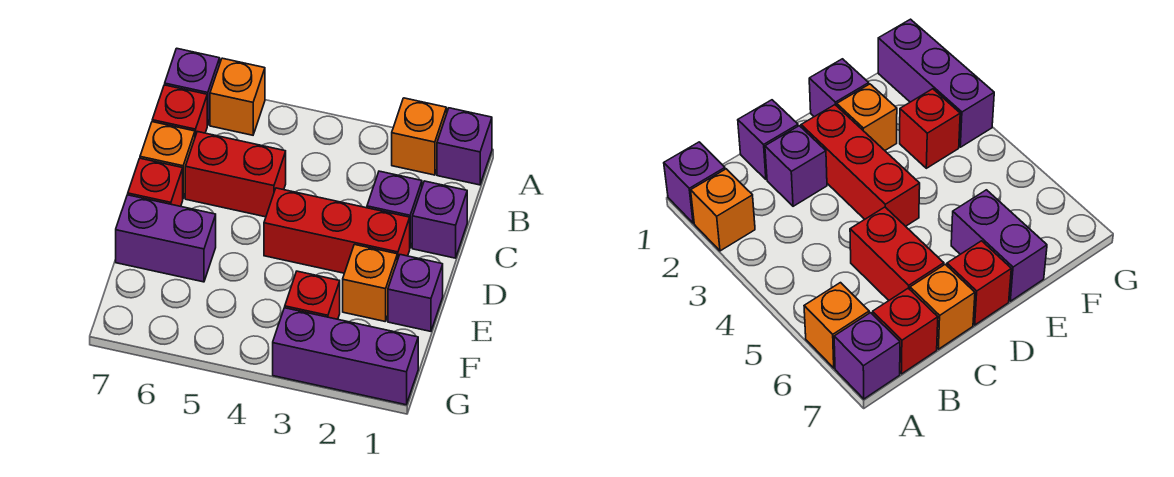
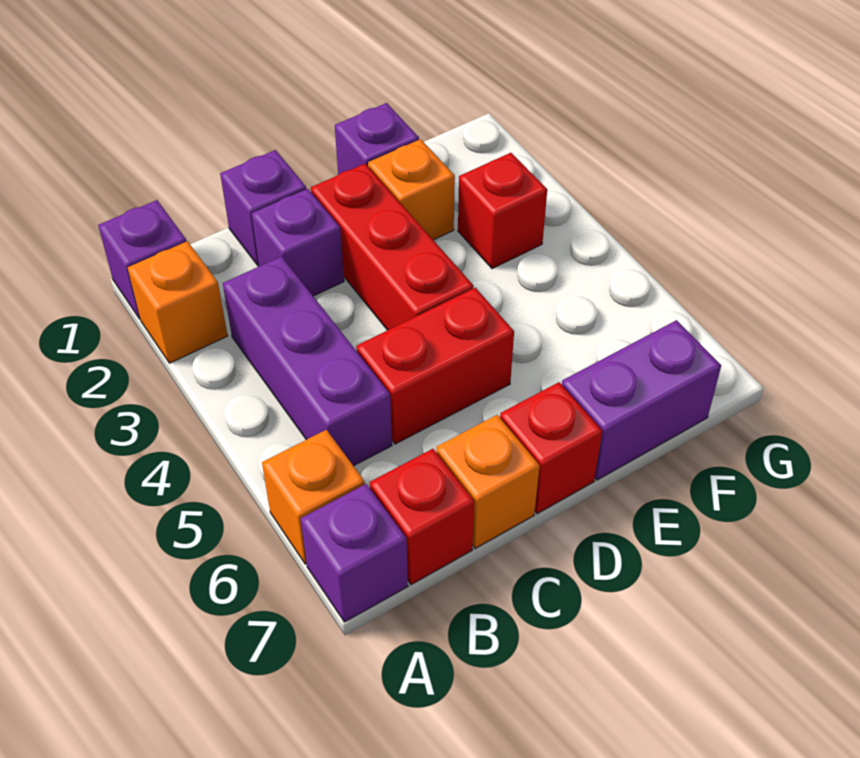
red 1x2 brick [185,132,286,217] -> red 1x2 brick turned to [356,288,514,444]
purple 1x2 brick [116,195,216,282] -> purple 1x2 brick turned to [562,320,721,480]
purple 1x3 brick [273,308,418,405] -> purple 1x3 brick moved to [223,256,392,466]

